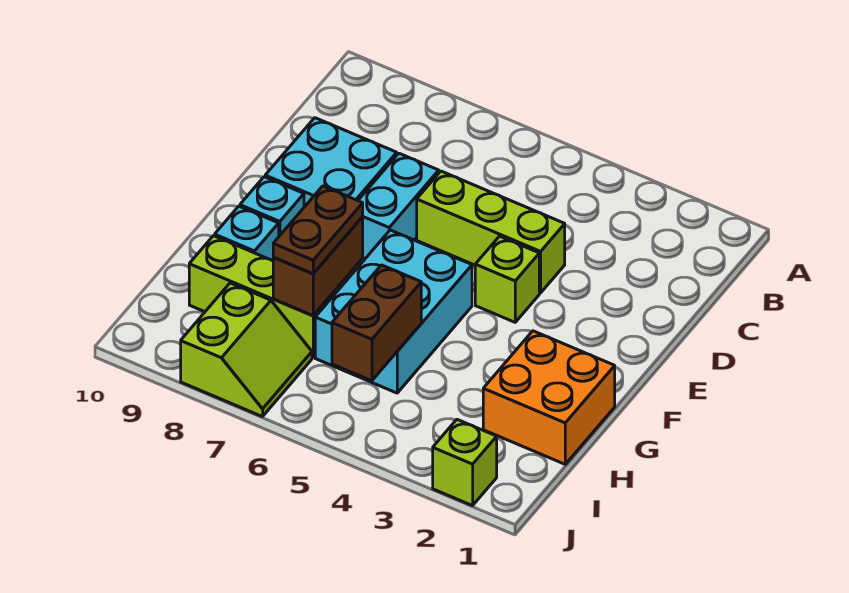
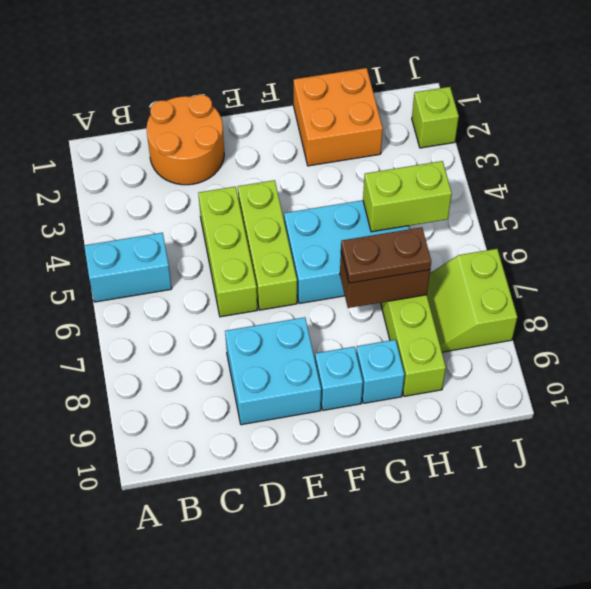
none -> orange 2x2 round brick [147,95,224,185]
cyan 1x2 brick [358,153,439,259] -> cyan 1x2 brick moved to [84,233,172,302]
lime 1x1 brick [475,236,539,322] -> lime 1x3 brick [238,180,297,310]
brown 1x2 brick [332,265,421,381] -> lime 1x2 brick [363,161,452,232]
lime 2x2 slope [181,283,312,417] -> lime 2x2 slope turned to [427,249,517,352]

